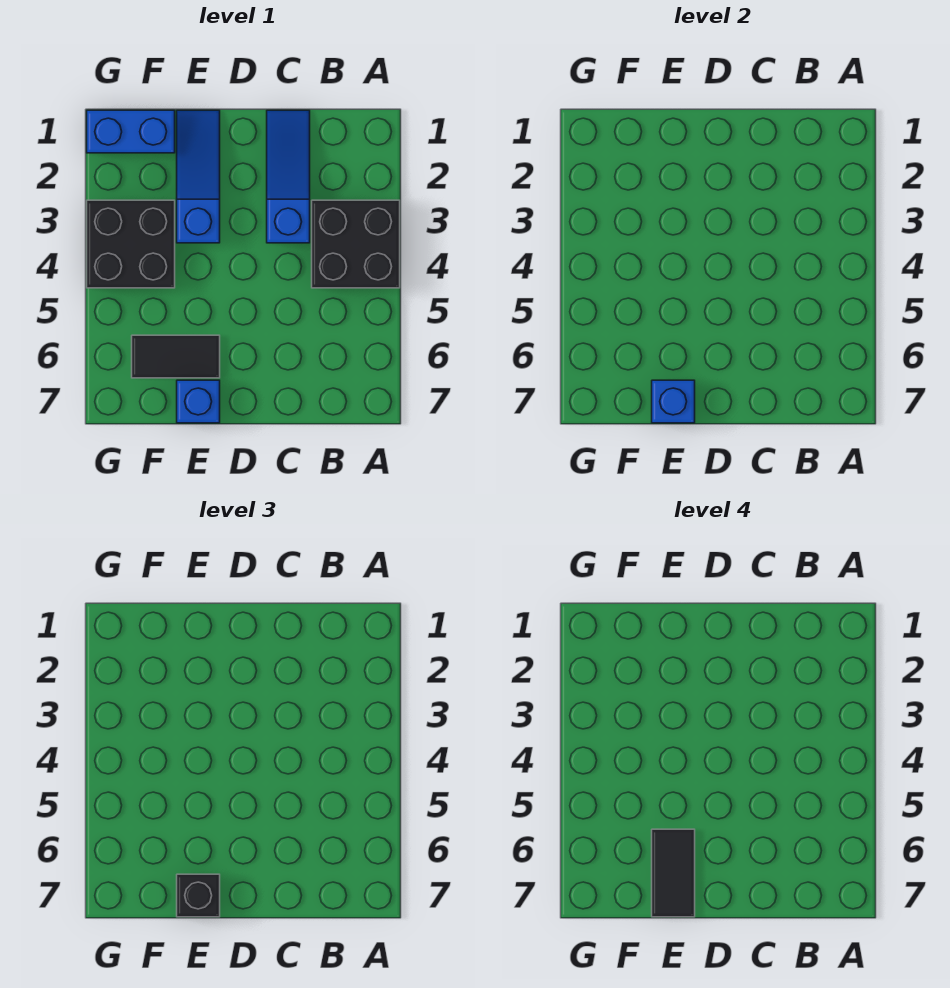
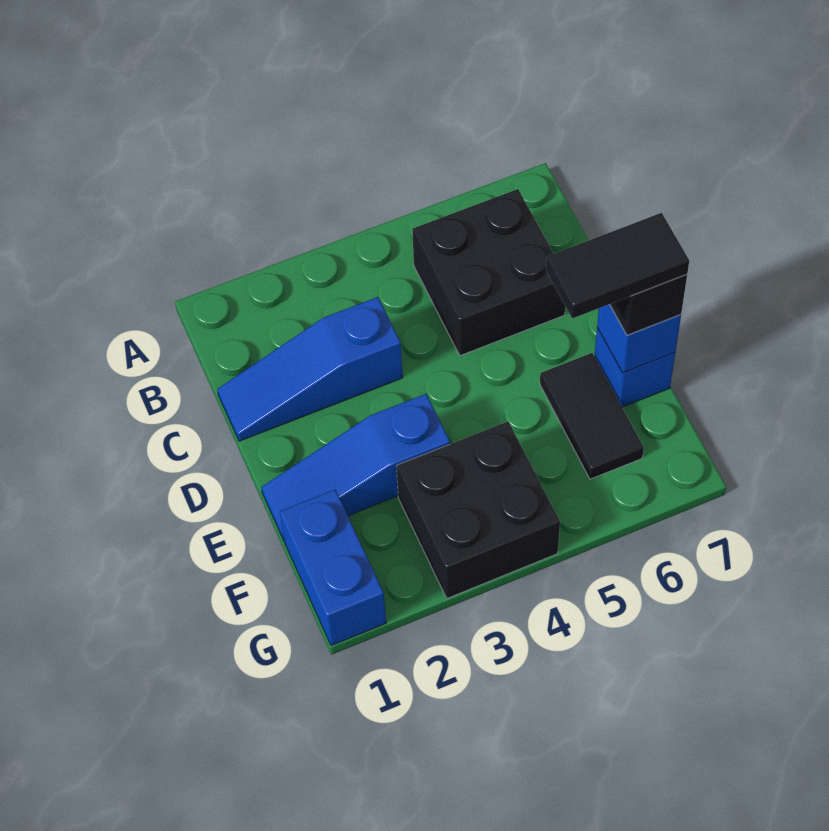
black 2x2 brick [312,200,400,288] -> black 2x2 brick moved to [412,189,565,356]

